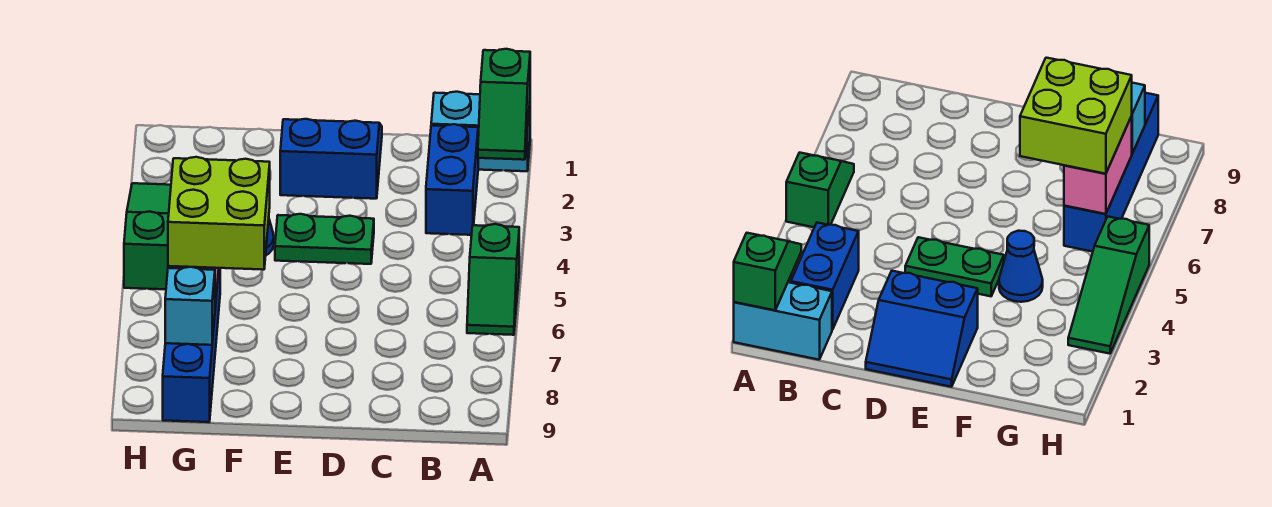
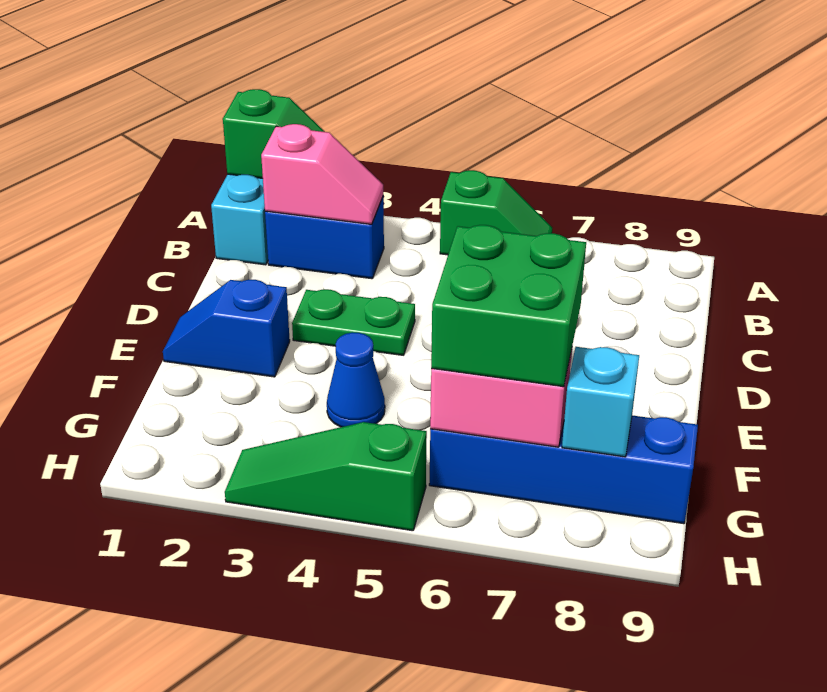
none -> pink 1x2 slope [261,124,383,224]
blue 2x2 slope [280,119,382,199] -> blue 1x2 slope [163,280,290,377]
green 1x2 plate [275,214,374,264] -> green 1x2 plate turned to [292,289,415,355]
lime 2x2 brick [168,157,270,270] -> green 2x2 brick [431,225,586,387]

